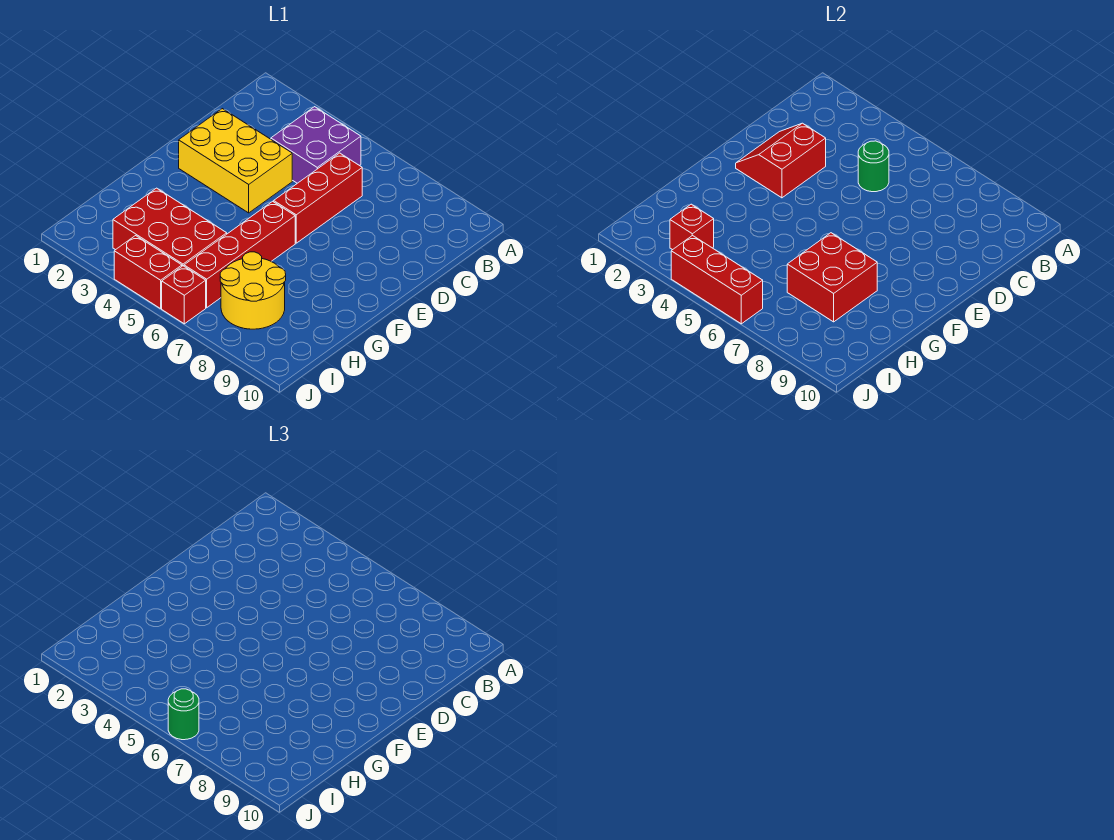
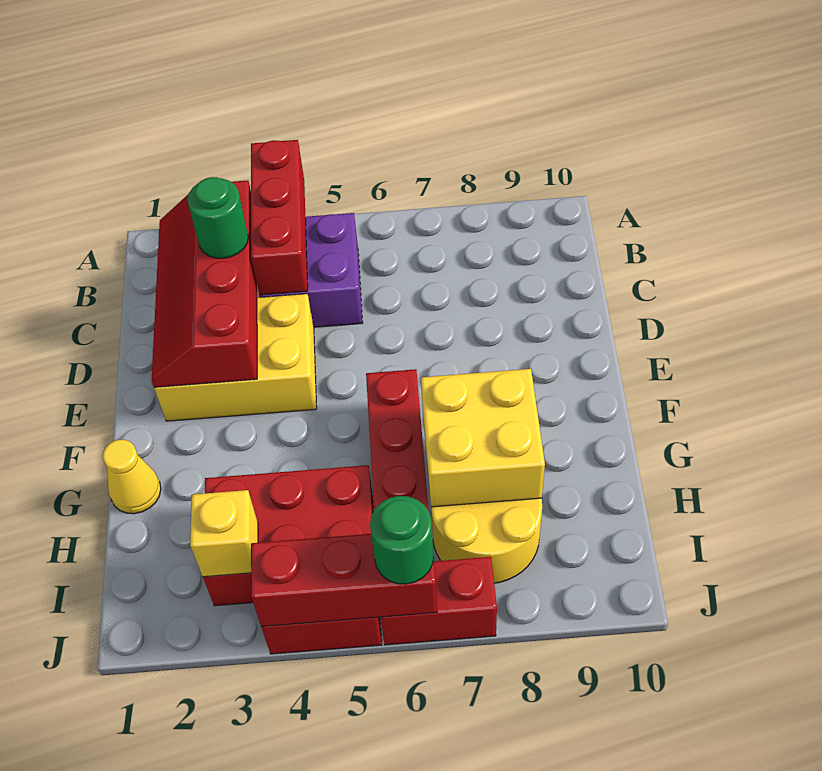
green 1x1 round brick [858,141,889,192] -> green 1x1 round brick moved to [187,177,248,258]
red 1x3 brick [274,153,362,243] -> red 1x3 brick moved to [251,140,308,295]
red 2x2 slope [736,123,826,198] -> red 2x4 slope [151,180,257,387]
none -> yellow 1x1 cone [103,440,161,514]
red 2x2 brick [787,233,877,322] -> yellow 2x2 brick [421,369,545,507]
red 1x1 brick [670,204,714,250] -> yellow 1x1 brick [190,490,258,577]
red 1x1 brick [162,266,206,324] -> red 1x2 brick [381,557,497,645]

